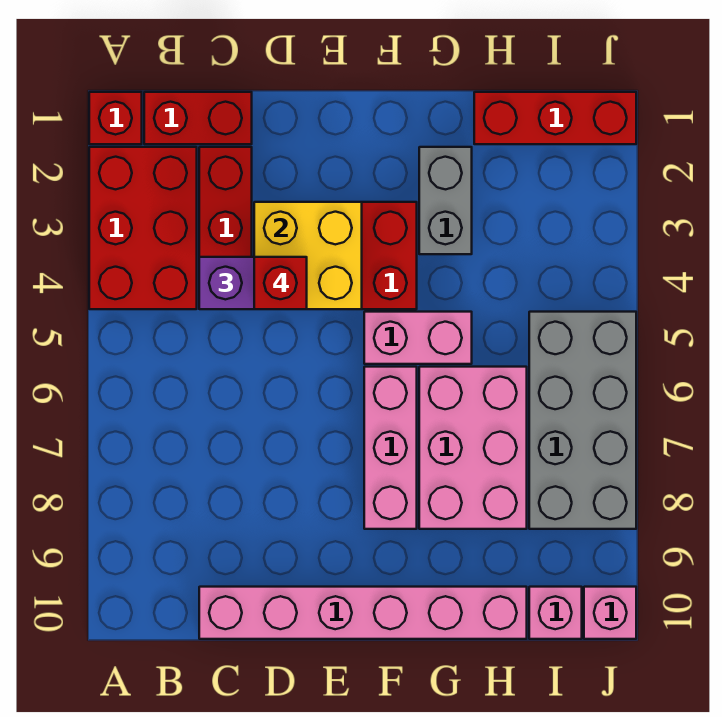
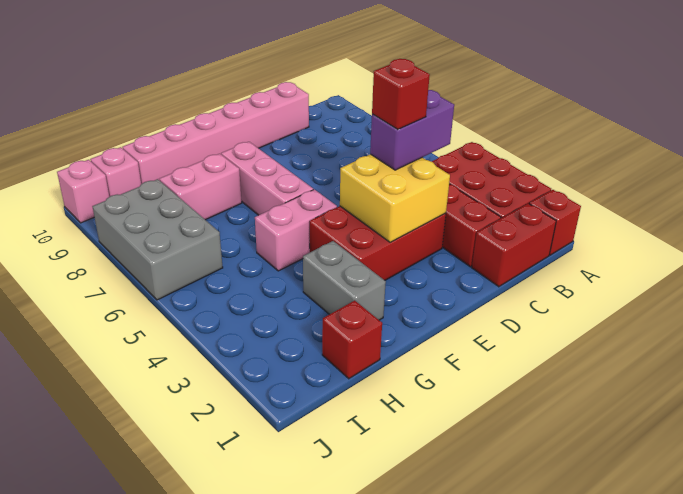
pink 2x3 brick [419,367,527,529] -> pink 1x2 brick [160,154,242,220]
red 1x3 brick [474,92,636,144] -> red 1x1 brick [322,300,382,379]
grey 2x4 brick [529,312,636,529] -> grey 2x3 brick [92,179,223,300]

